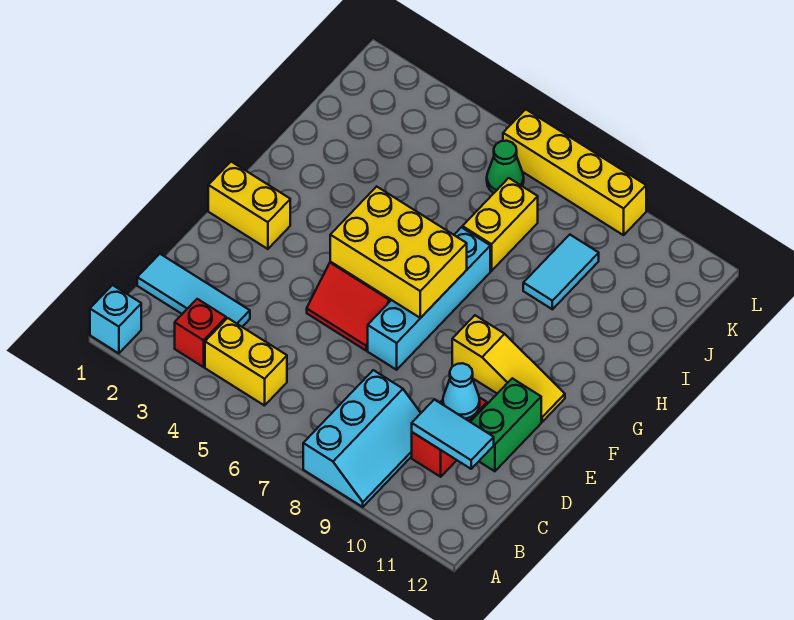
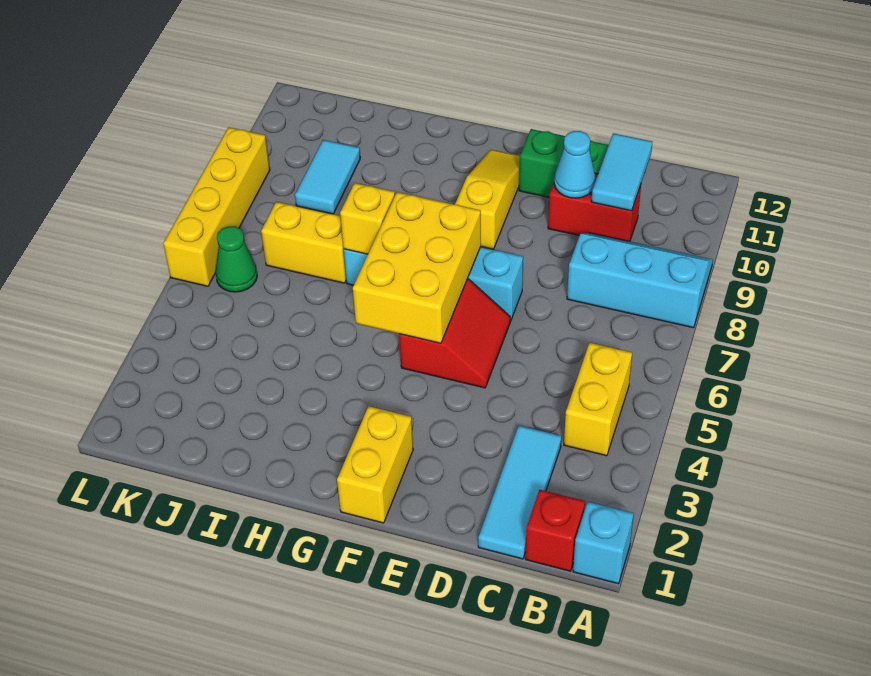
red 1x1 brick [175,299,226,367] -> red 1x1 brick moved to [525,490,585,571]
none -> yellow 1x1 brick [340,183,395,254]
cyan 1x2 tile [523,235,599,309] -> cyan 1x2 tile turned to [295,140,360,214]

